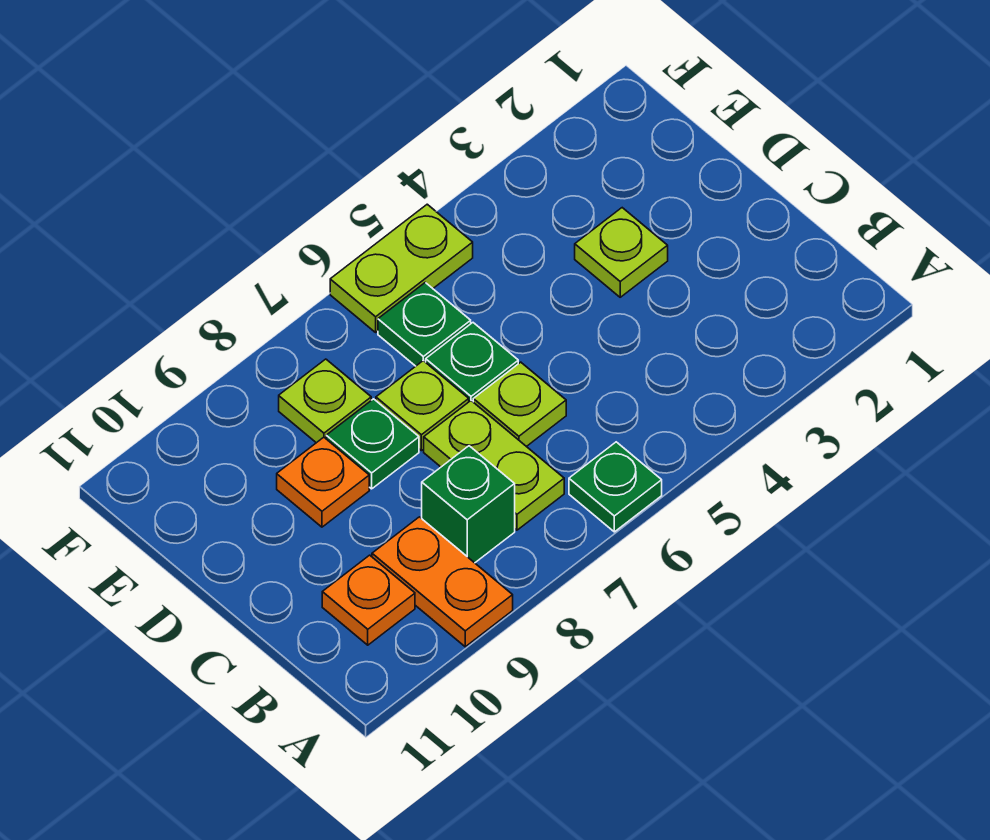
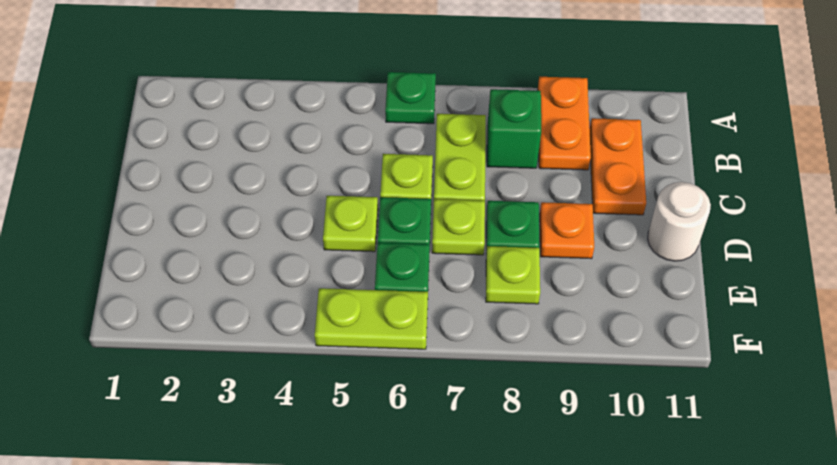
orange 1x1 plate [322,555,415,645] -> orange 1x2 plate [590,118,646,215]
lime 1x1 plate [575,208,668,297] -> lime 1x1 plate moved to [323,196,378,252]
none -> white 1x1 round brick [648,182,711,261]

